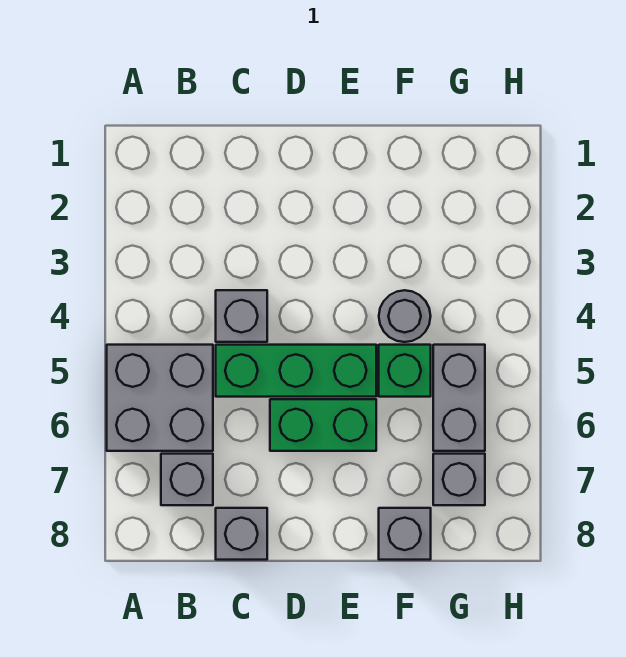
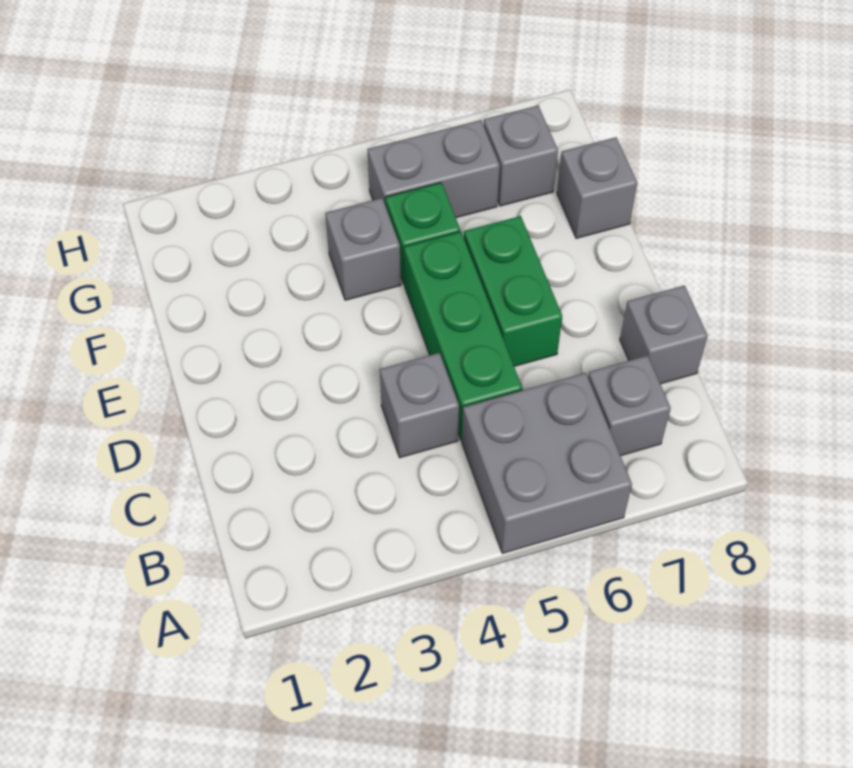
grey 1x1 round brick [379,290,431,342] -> grey 1x1 brick [325,198,401,300]

